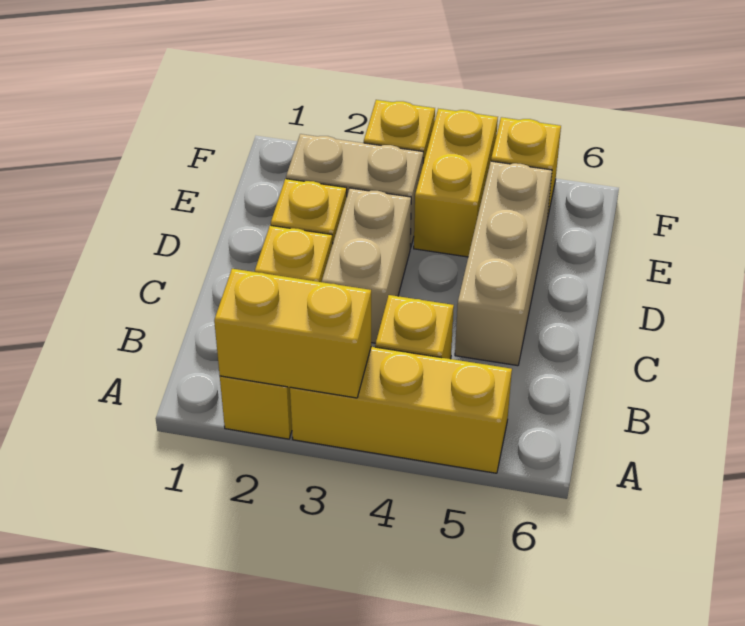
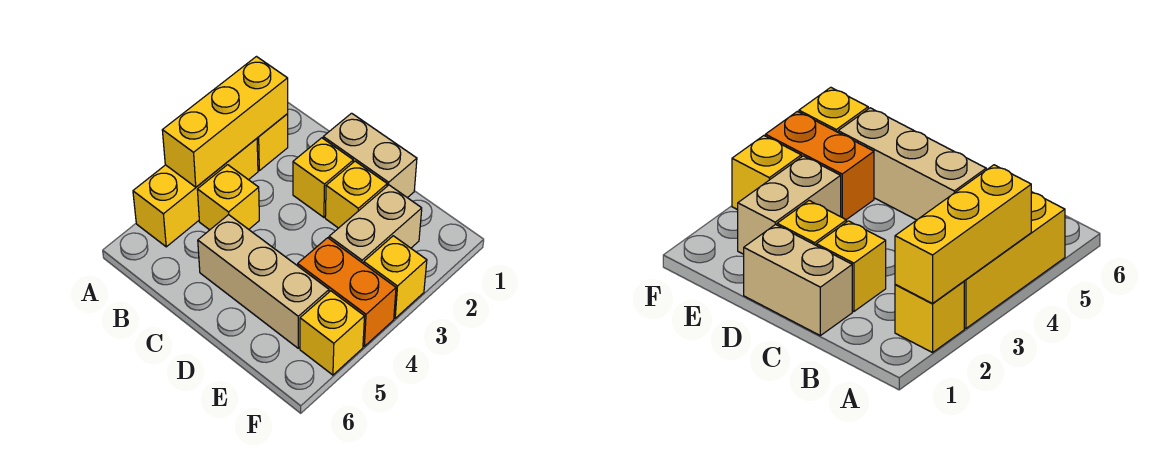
yellow 1x2 brick [214,269,371,398] -> yellow 1x3 brick [162,57,288,187]
tan 1x2 brick [322,188,411,343] -> tan 1x2 brick moved to [323,113,417,198]
yellow 1x2 brick [414,109,498,257] -> orange 1x2 brick [298,238,396,346]

